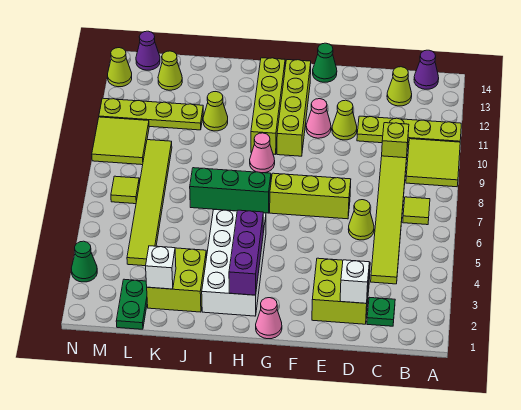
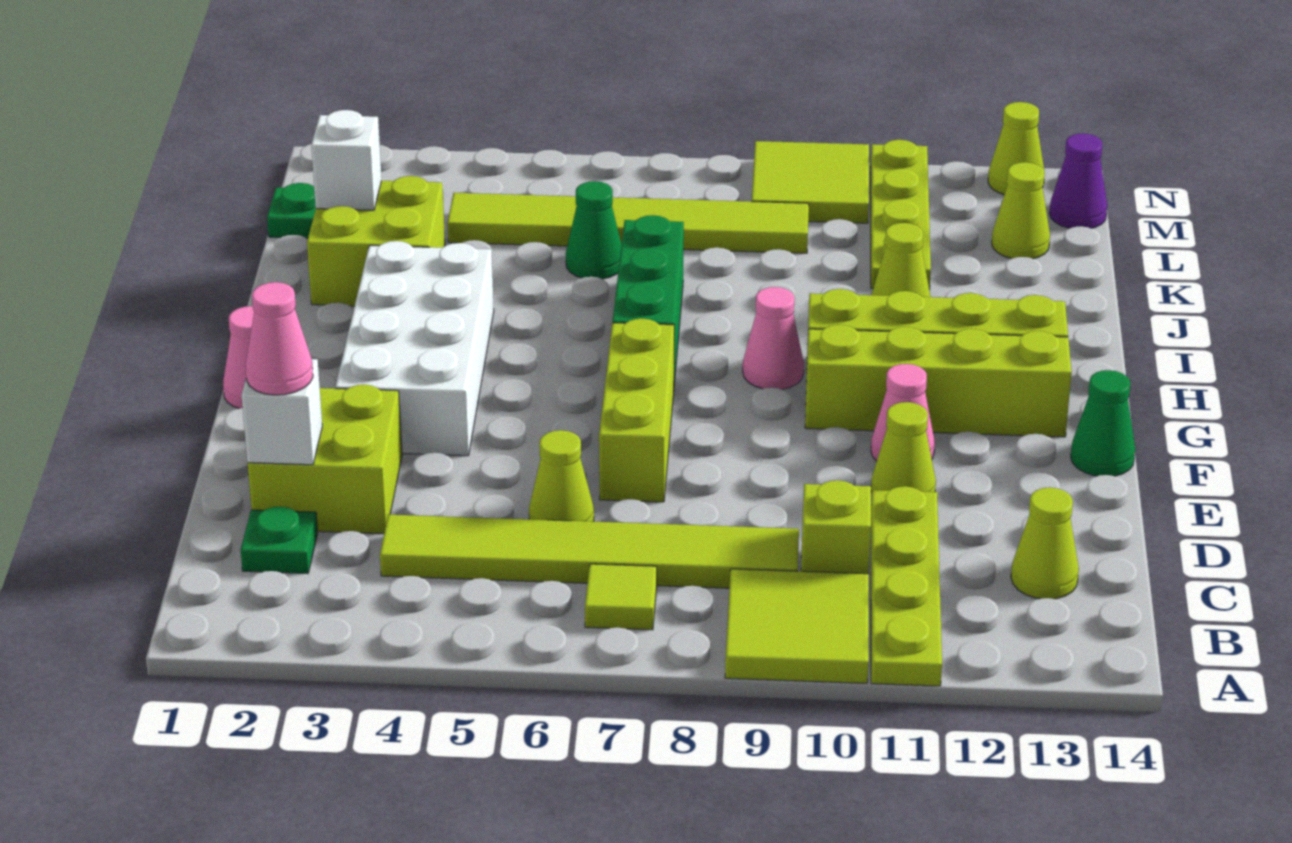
purple 1x1 cone [414,50,439,89] -> none
none -> pink 1x1 cone [246,282,313,395]
white 2x4 brick [202,209,266,316] -> white 2x4 brick turned to [335,241,494,456]
purple 1x3 brick [229,210,263,295] -> none
lime 1x1 tile [111,176,139,204] -> none
green 1x1 cone [71,241,97,282] -> green 1x1 cone moved to [566,181,622,279]

